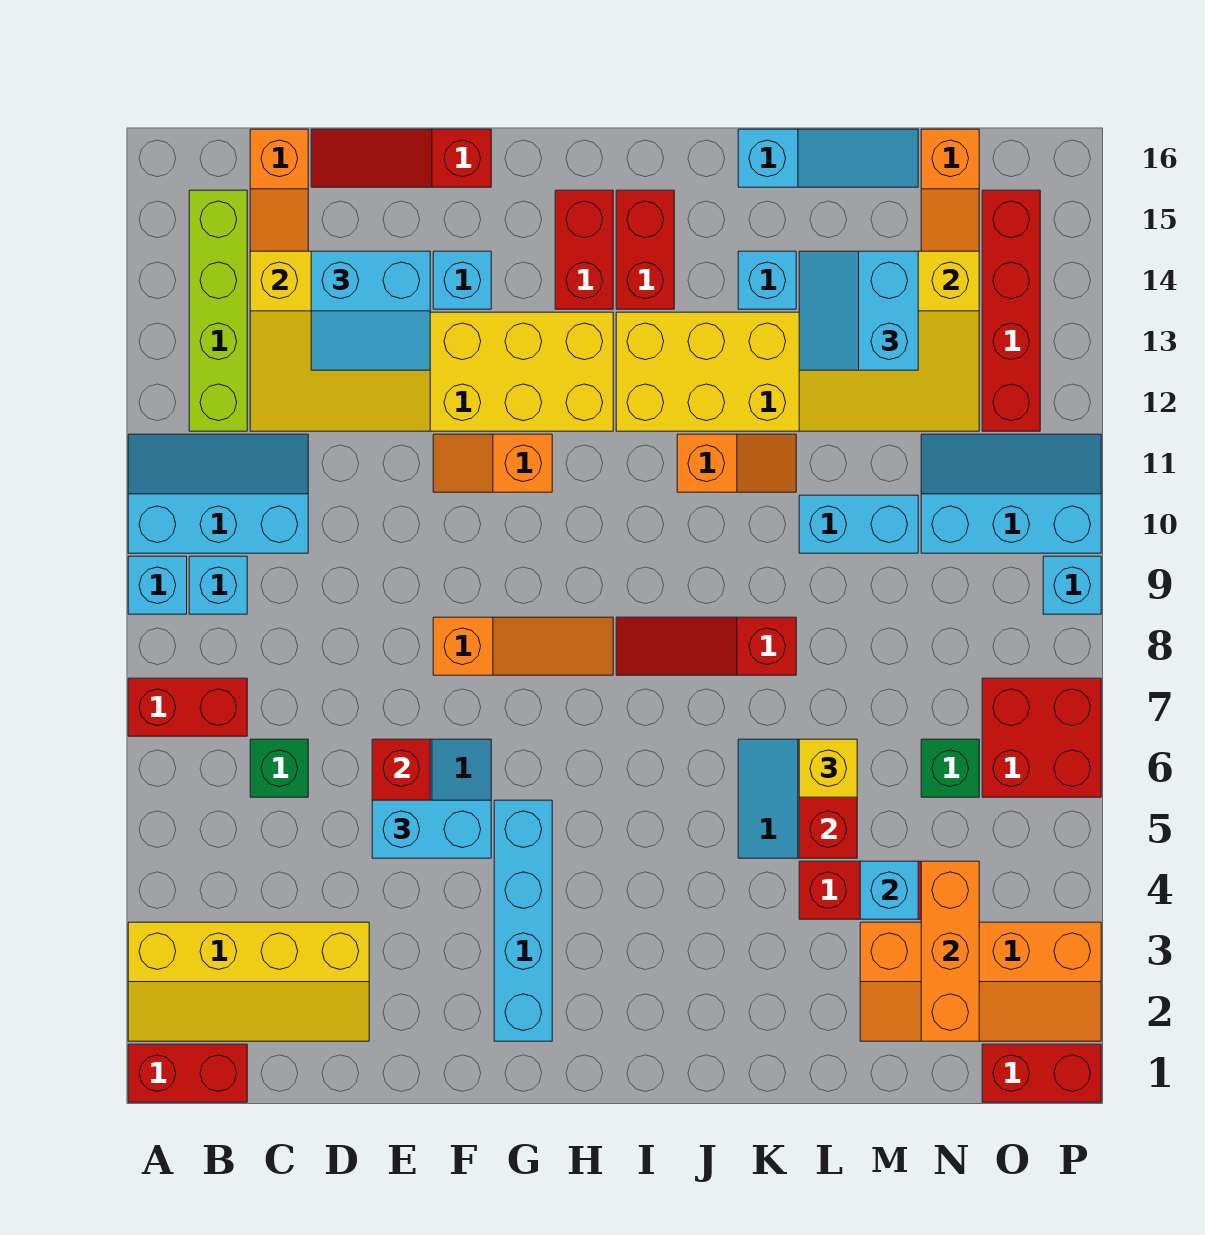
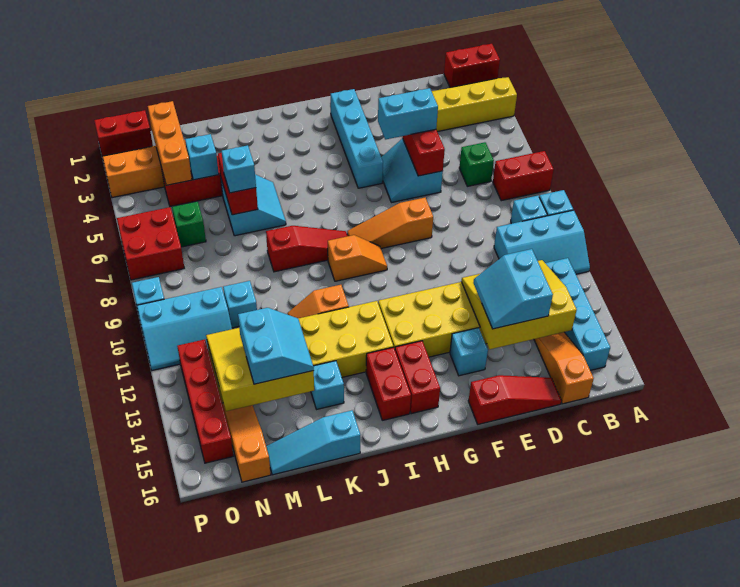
lime 1x4 brick [189,190,247,431] -> cyan 1x4 brick [545,258,610,370]
cyan 2x2 slope [311,251,430,370] -> cyan 2x2 slope turned to [473,249,553,329]
orange 1x2 slope [433,434,552,492] -> orange 1x2 slope moved to [328,235,387,281]
yellow 1x1 brick [799,739,857,797] -> cyan 1x1 brick [222,145,256,193]
cyan 1x2 brick [799,495,918,553] -> cyan 1x1 brick [223,281,257,328]

